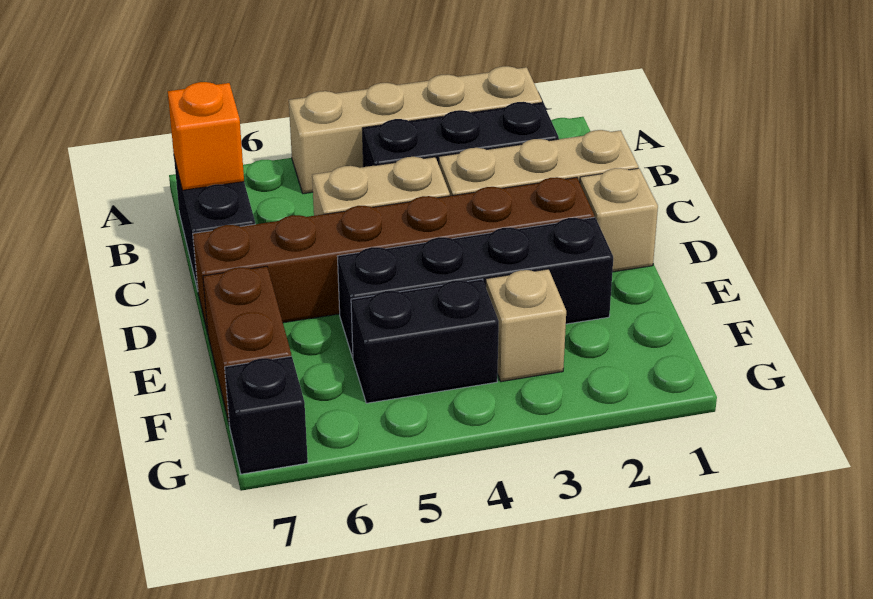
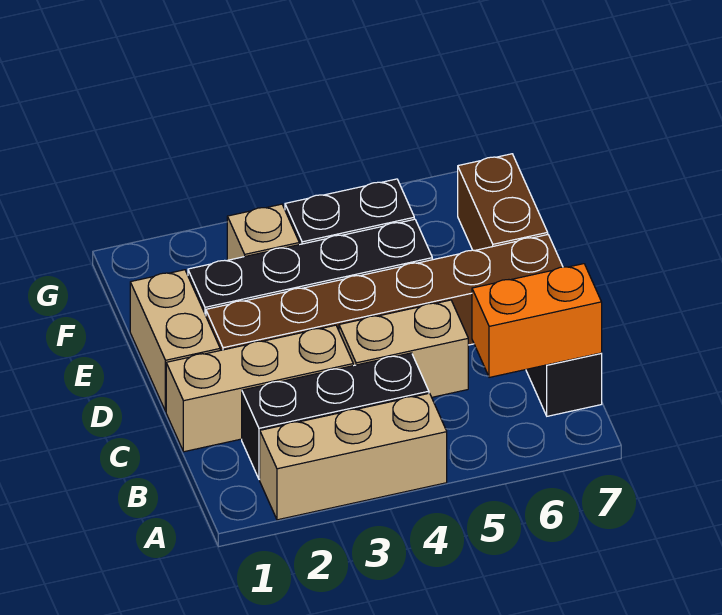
tan 1x4 brick [289,66,542,194] -> tan 1x3 brick [260,393,447,520]
orange 1x1 brick [168,82,244,190] -> orange 1x2 brick [472,264,602,377]
tan 1x1 brick [580,168,658,272] -> tan 1x2 brick [130,270,220,411]
black 1x1 brick [225,356,308,474] -> none

